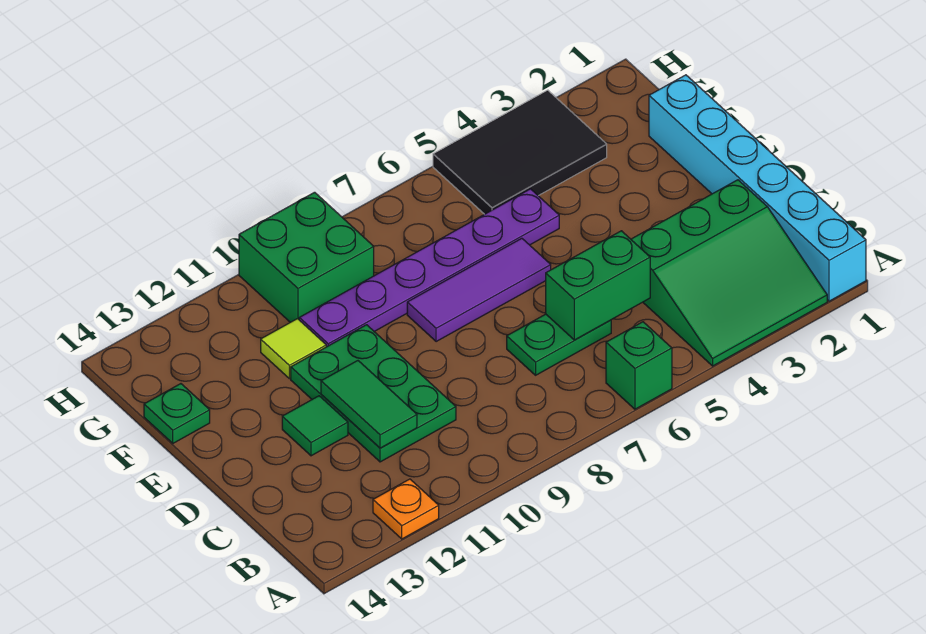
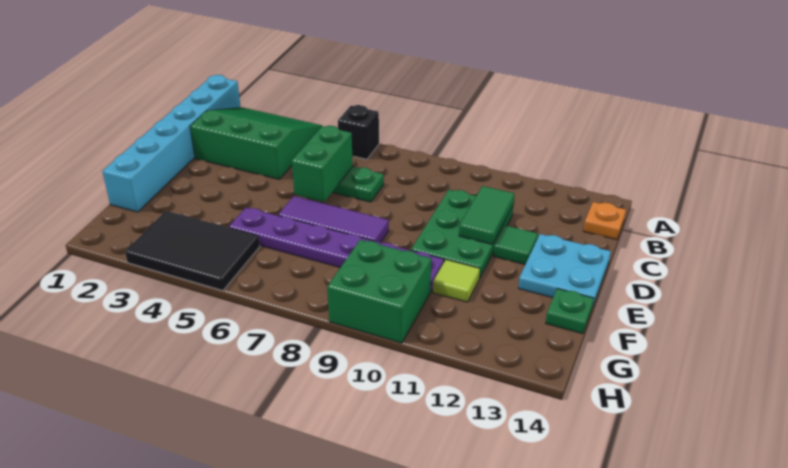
green 1x1 brick [606,322,672,409] -> black 1x1 brick [338,105,379,159]
orange 1x1 plate [373,479,439,539] -> orange 1x1 plate moved to [583,202,626,240]
green 1x2 brick [546,231,650,340] -> green 1x2 brick turned to [292,126,353,202]
none -> cyan 2x2 plate [518,234,611,305]

